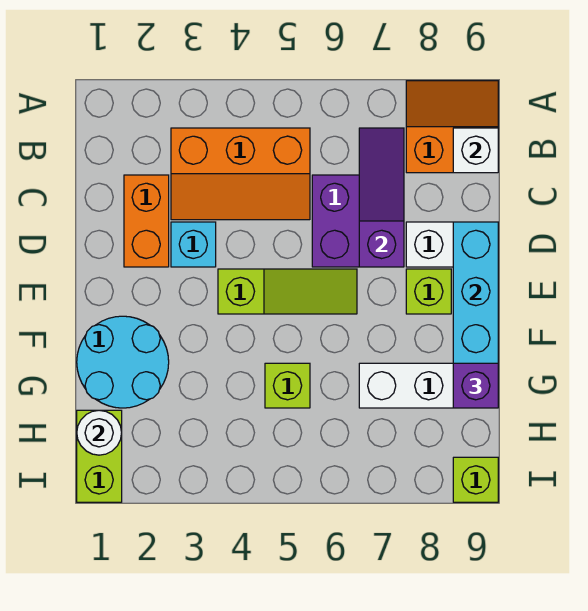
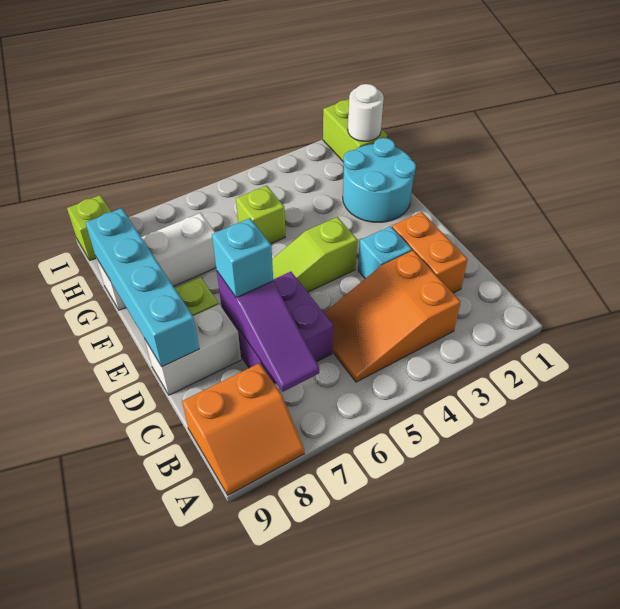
orange 2x3 slope [171,128,310,220] -> orange 2x3 slope turned to [324,251,461,382]
white 1x1 brick [453,128,498,173] -> none
none -> cyan 1x1 brick [212,218,273,298]
purple 1x1 brick [453,363,498,408] -> none

